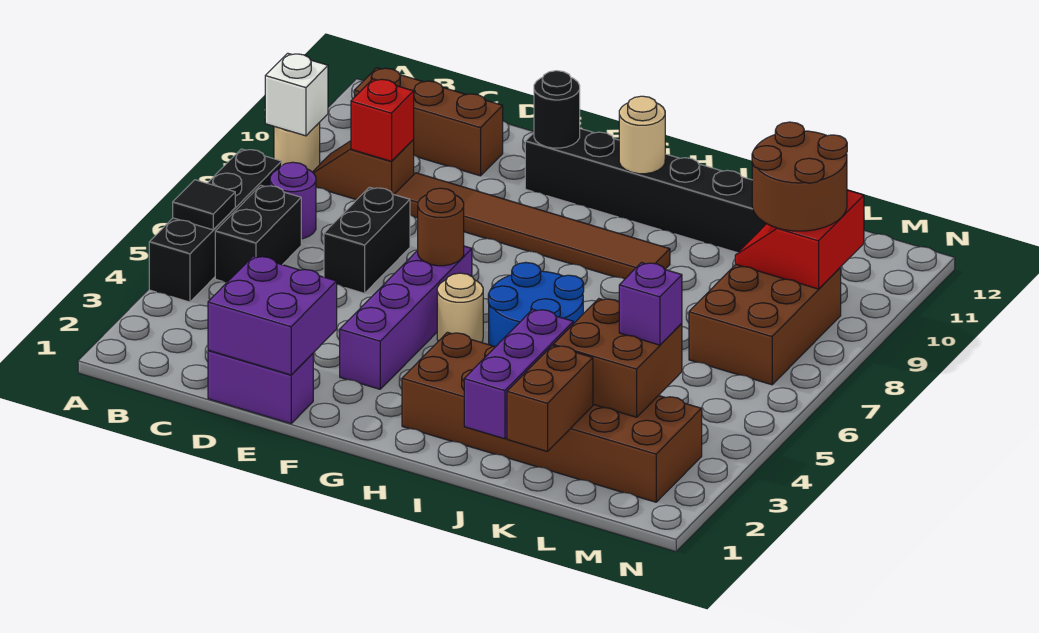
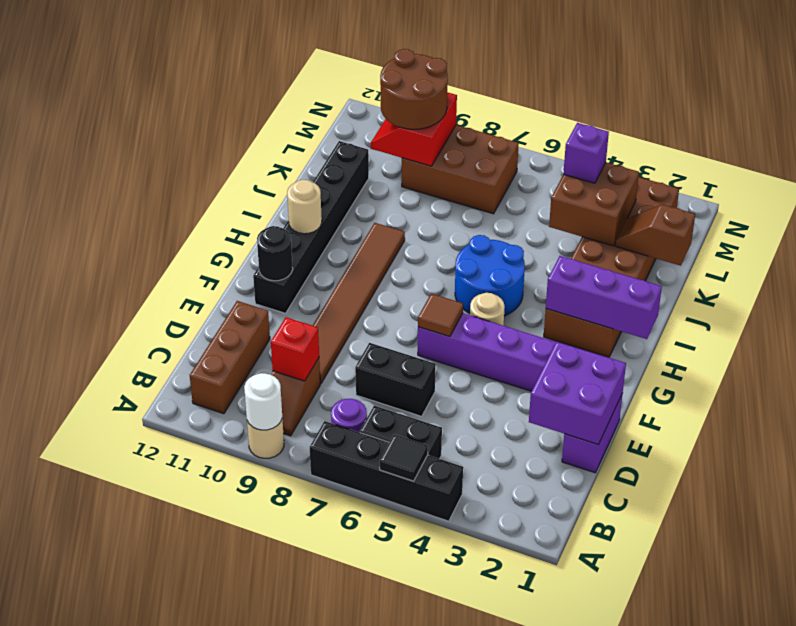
white 1x1 brick [265,53,328,136] -> white 1x1 round brick [244,373,282,430]
brown 1x1 round brick [418,188,464,266] -> brown 1x1 tile [418,294,463,337]
purple 1x3 brick [464,309,573,439] -> purple 1x3 brick moved to [546,256,662,339]
brown 1x2 brick [507,346,593,452] -> brown 1x2 slope [615,204,695,266]
red 2x2 slope [735,190,864,289] -> red 2x2 slope turned to [370,92,457,166]

